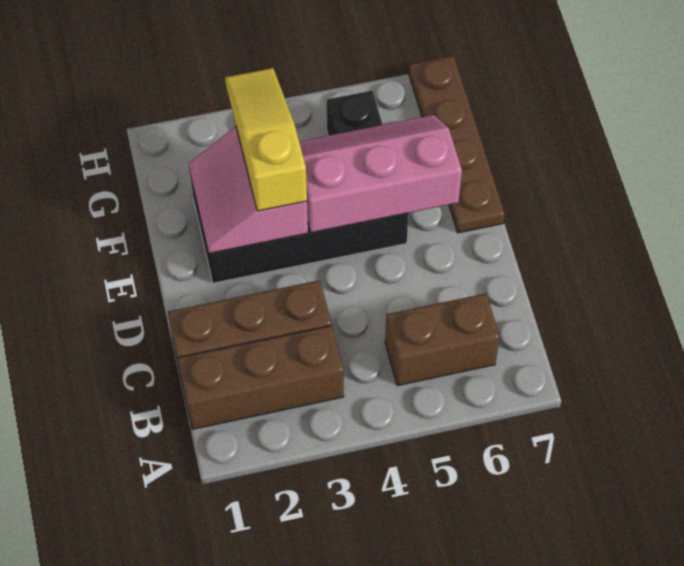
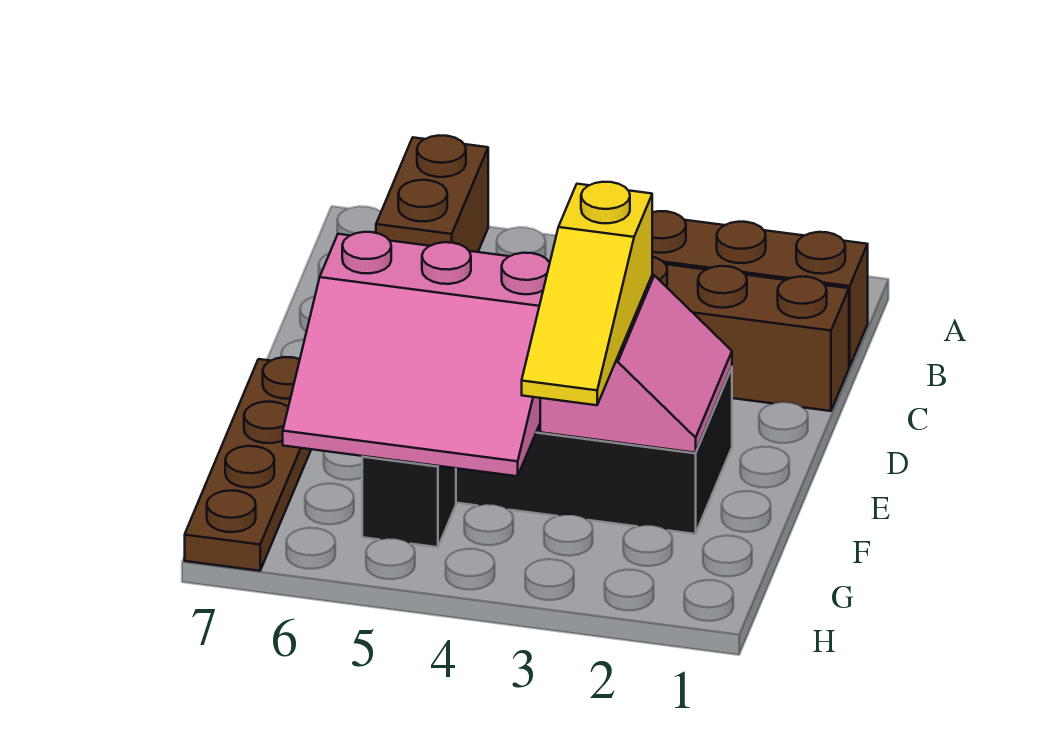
brown 1x2 brick [385,294,500,386] -> brown 1x2 brick turned to [376,135,488,252]
pink 2x3 slope [299,115,462,233] -> pink 3x3 slope [283,232,550,476]

